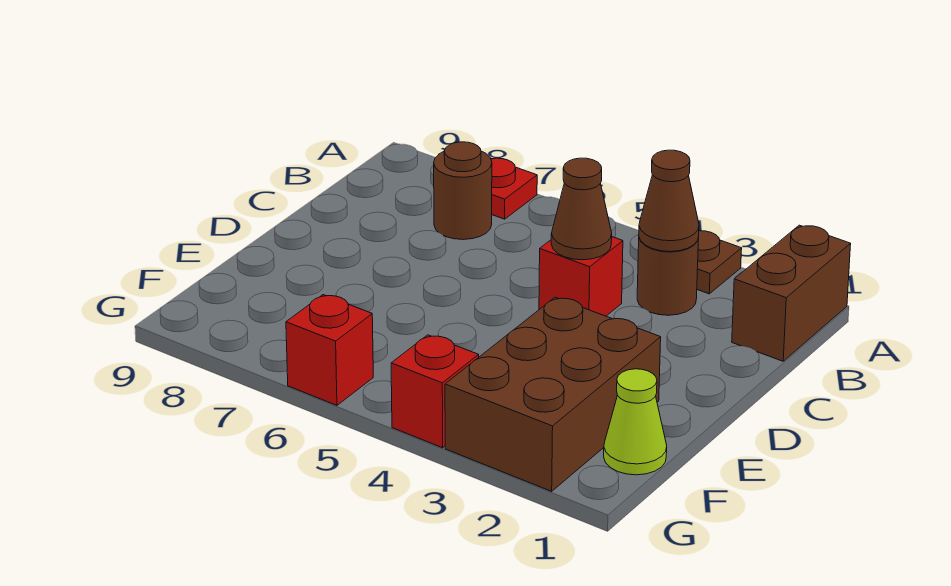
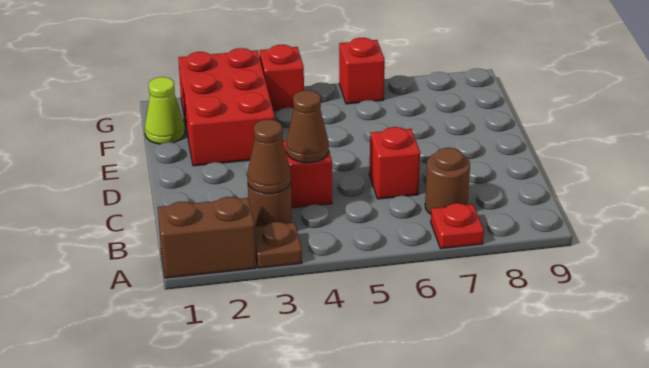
brown 1x2 brick [732,225,851,361] -> brown 1x2 brick turned to [158,197,256,278]
none -> red 1x1 brick [369,127,420,199]
brown 2x3 brick [445,297,661,491] -> red 2x3 brick [178,48,275,166]

